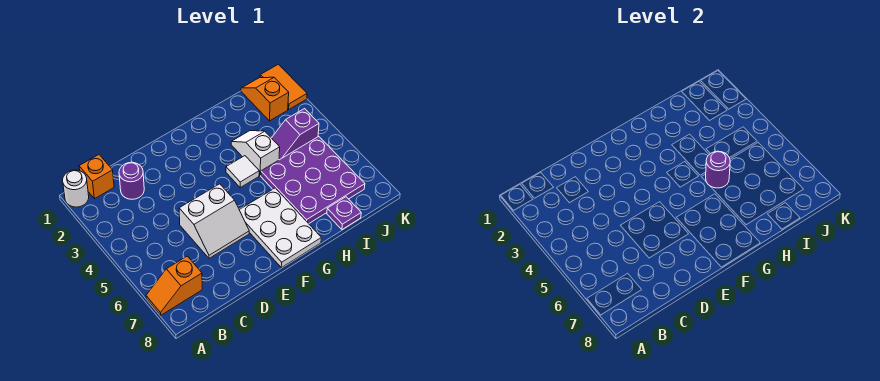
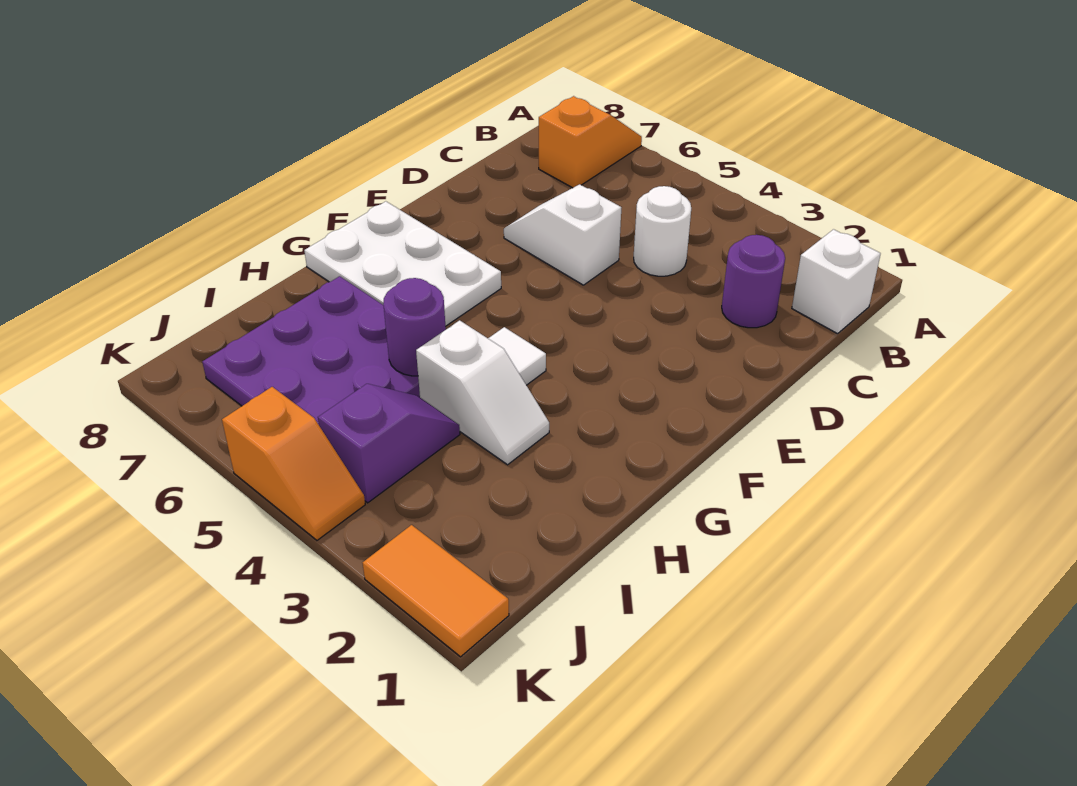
white 1x1 round brick [63,170,89,207] -> white 1x1 round brick moved to [634,186,691,276]
orange 1x1 brick [79,155,114,199] -> white 1x1 brick [792,229,880,334]
white 2x2 slope [179,184,249,258] -> white 1x2 slope [504,184,621,285]
purple 1x1 plate [327,197,361,230] -> none
orange 1x2 slope [241,77,289,121] -> orange 1x2 slope moved to [222,387,365,540]

